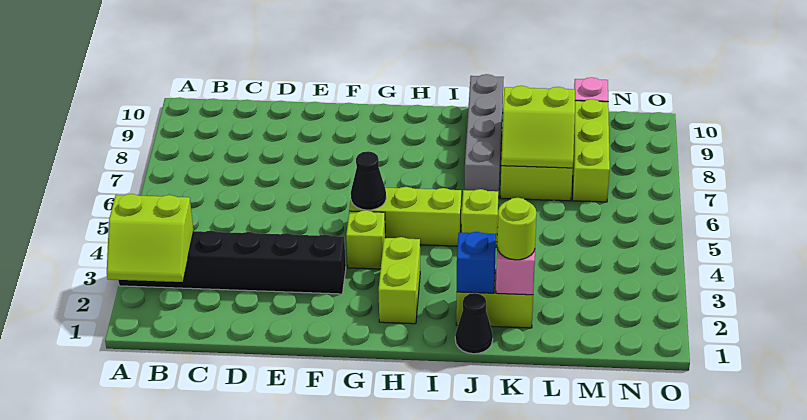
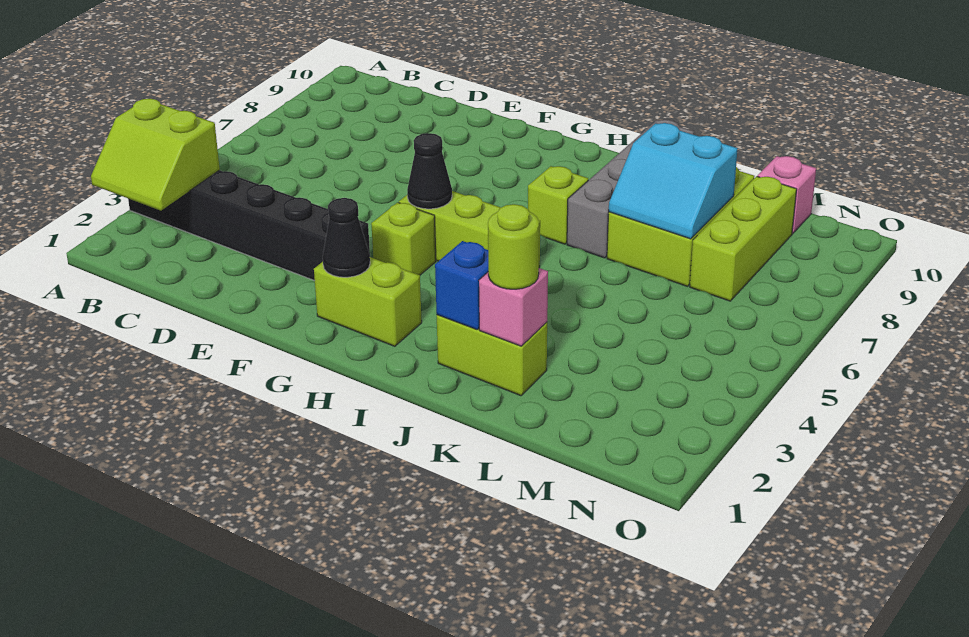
lime 1x2 brick [378,237,420,324] -> lime 1x2 brick turned to [314,257,422,346]
black 1x1 cone [455,293,493,354] -> black 1x1 cone moved to [323,198,370,277]
lime 1x1 brick [462,189,498,247] -> lime 1x1 brick moved to [528,166,588,244]
lime 2x2 slope [501,86,575,168] -> cyan 2x2 slope [609,123,738,239]

